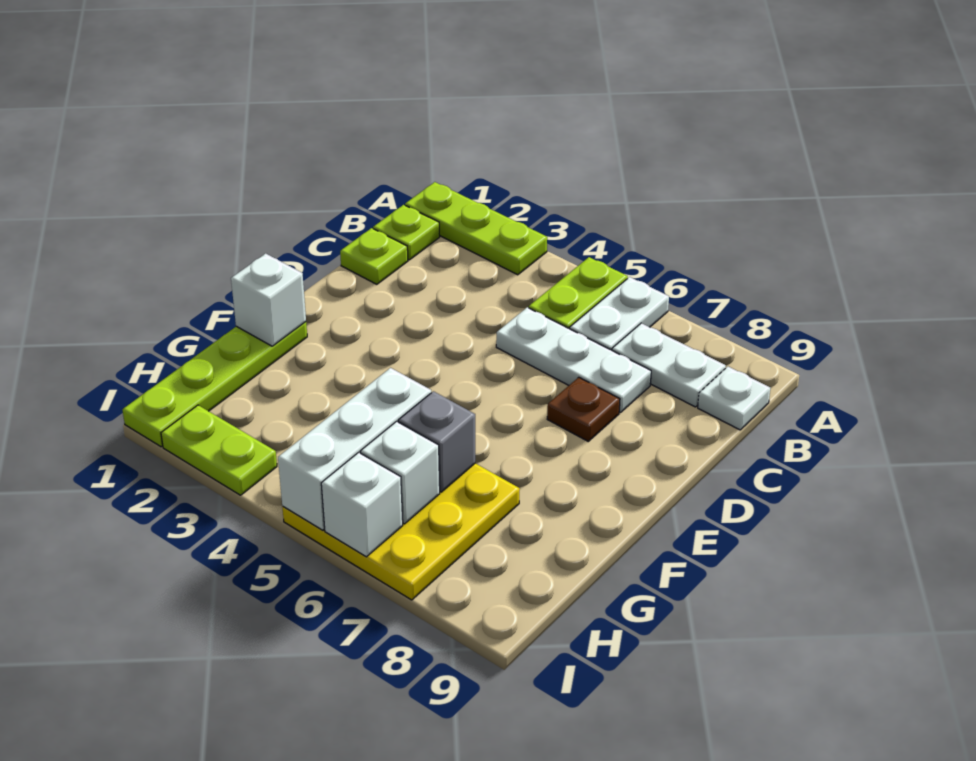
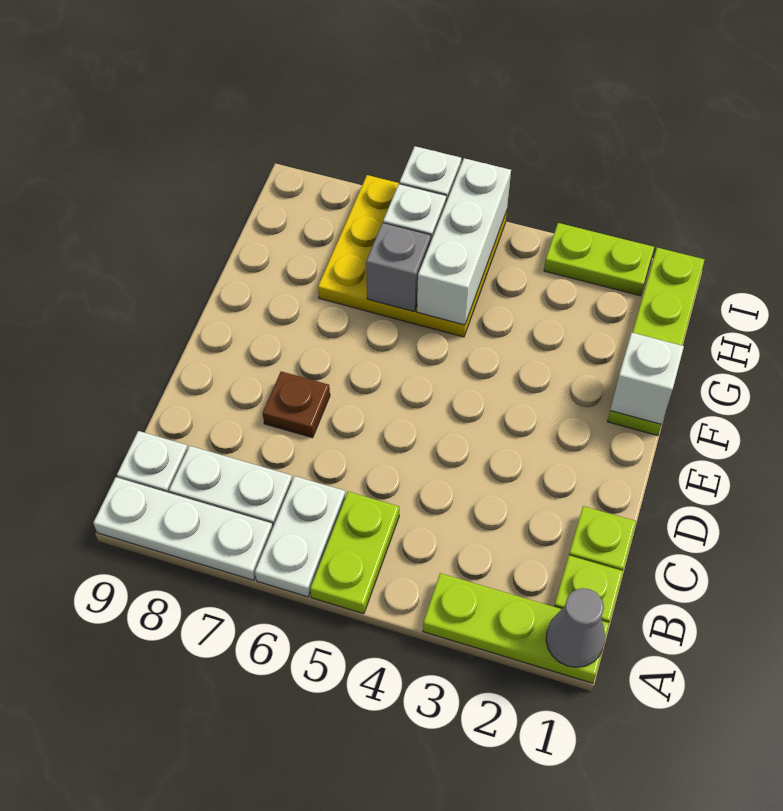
none -> grey 1x1 cone [546,588,605,667]
white 1x3 plate [496,307,651,413] -> white 1x3 plate moved to [93,477,273,580]

